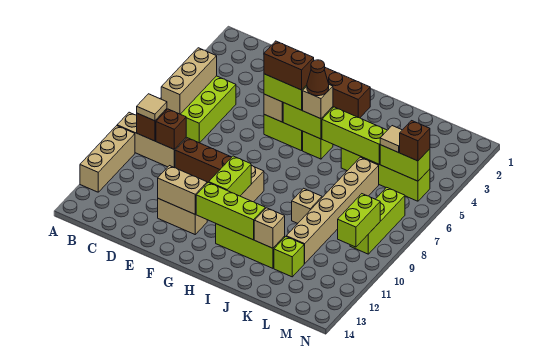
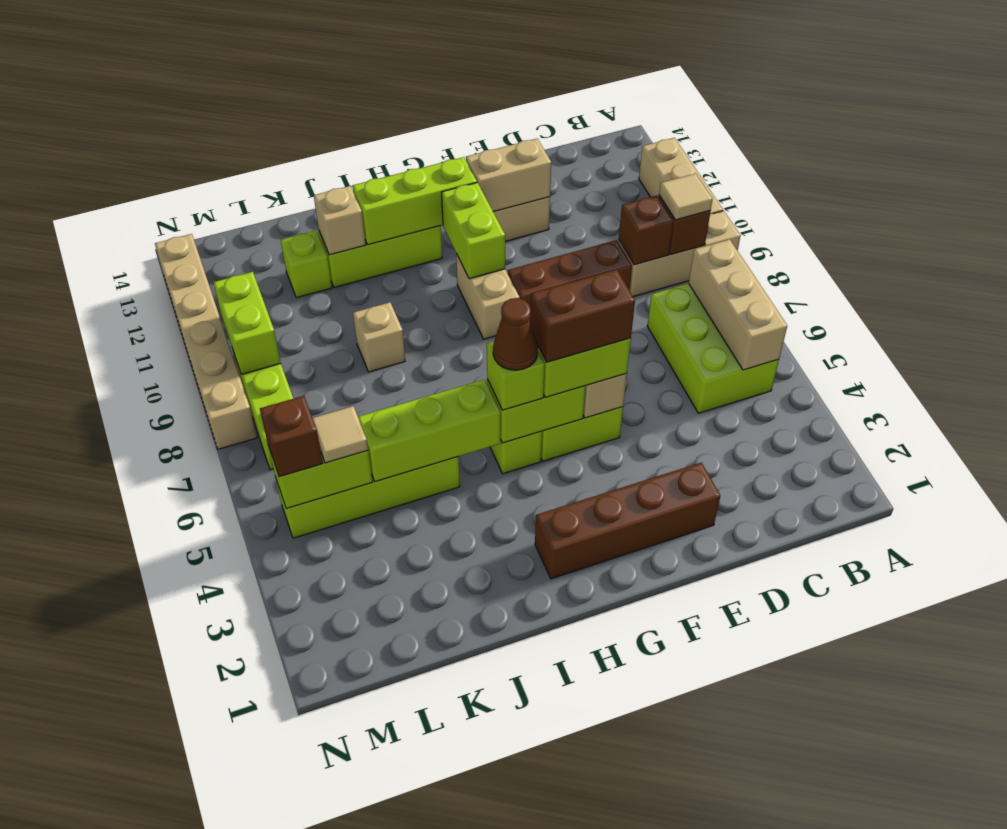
tan 1x1 brick [303,85,333,119] -> lime 1x1 brick [487,342,544,410]
tan 1x6 brick [286,157,379,263] -> tan 1x6 brick moved to [155,234,257,449]

